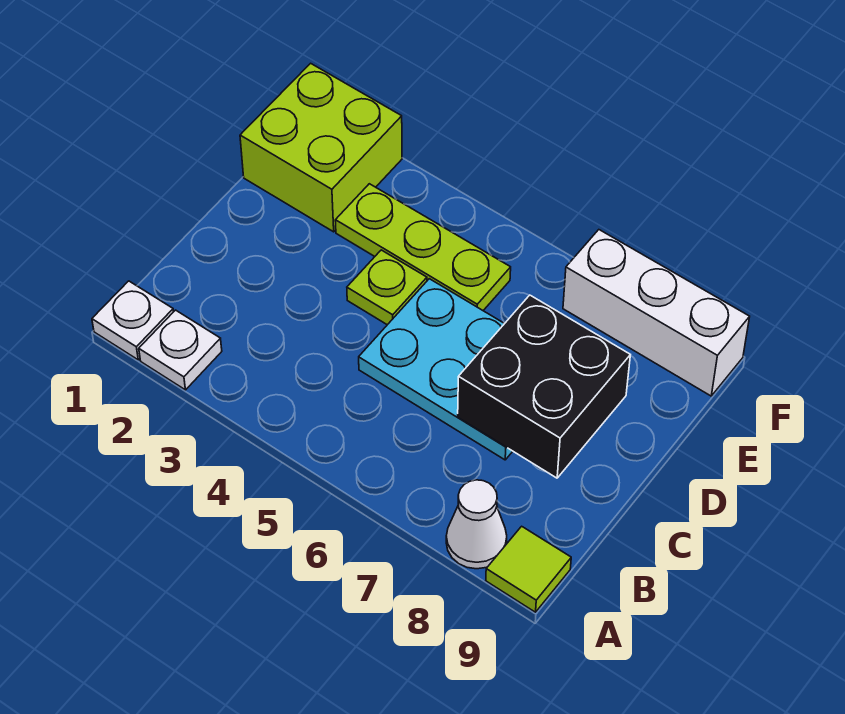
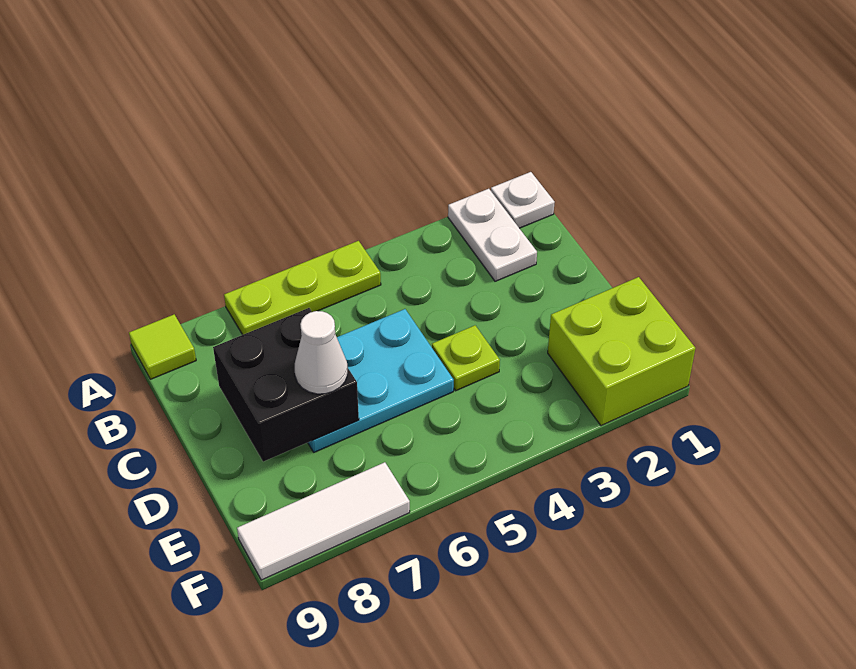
white 1x1 plate [139,310,222,390] -> white 1x2 plate [448,189,537,281]
white 1x1 cone [446,480,507,569] -> white 1x1 cone moved to [295,311,347,394]
lime 1x3 plate [335,184,511,310] -> lime 1x3 plate moved to [224,241,381,335]
white 1x3 brick [563,230,750,396] -> white 1x3 tile [237,462,410,580]

